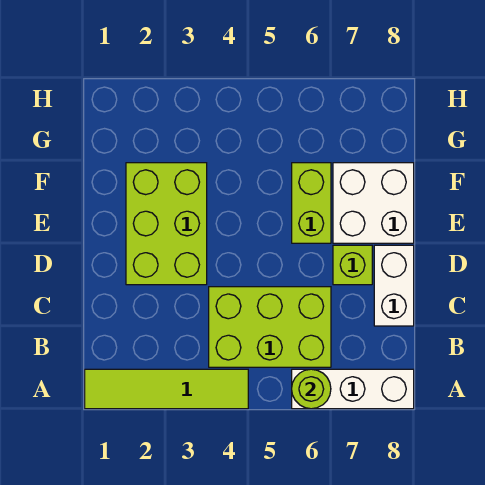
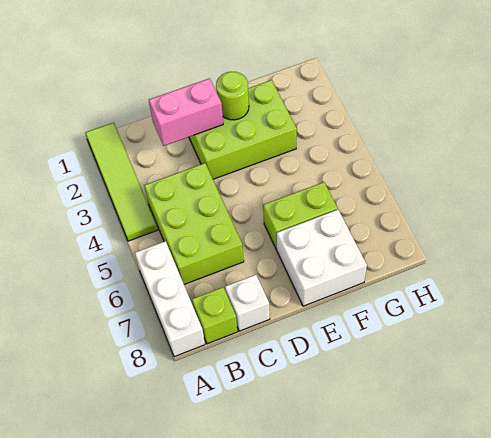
lime 1x1 round brick [292,369,331,409] -> lime 1x1 round brick moved to [216,72,249,120]
none -> pink 1x2 brick [149,78,223,146]
white 1x2 brick [374,245,414,326] -> white 1x1 brick [225,275,270,331]
lime 1x1 brick [333,245,372,285] -> lime 1x1 brick moved to [192,287,238,344]

